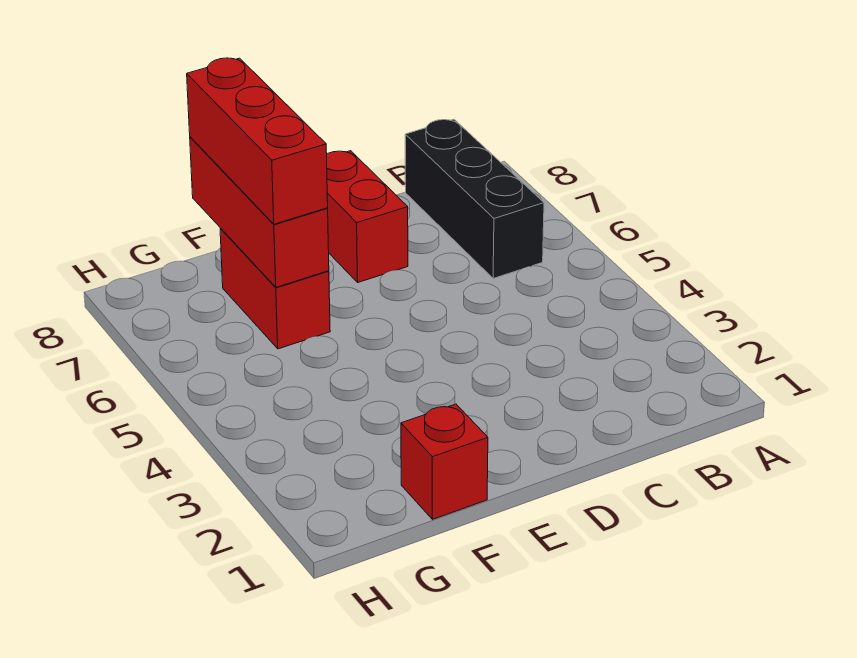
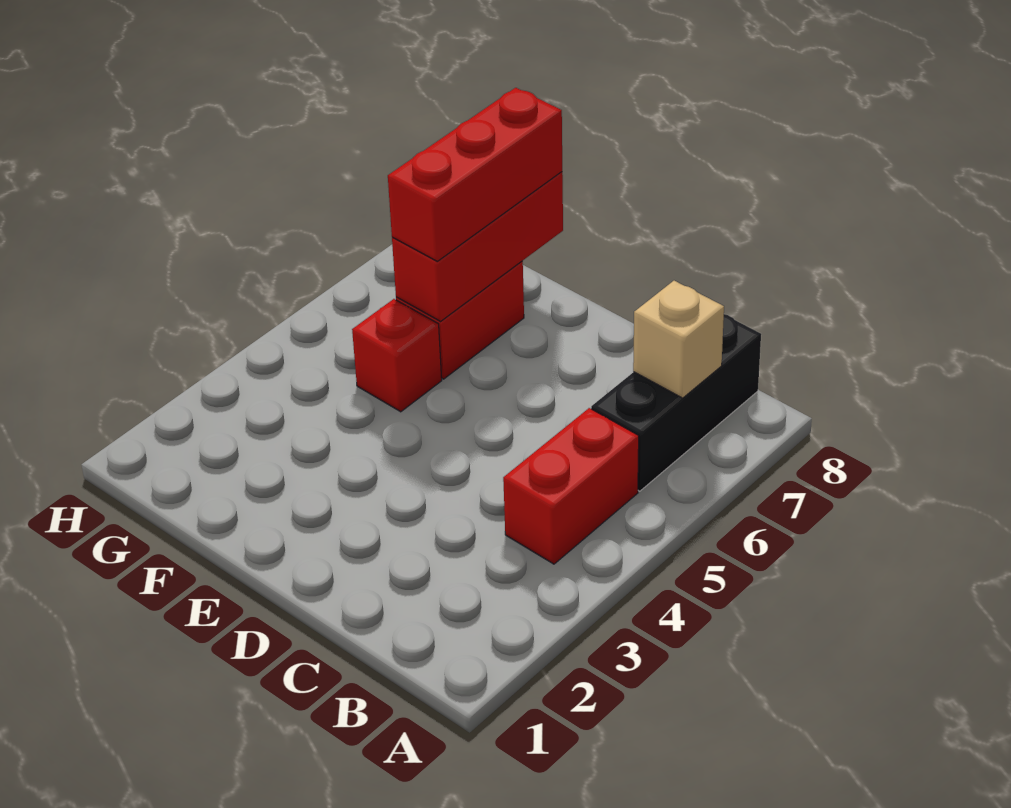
none -> tan 1x1 brick [633,281,724,398]
red 1x2 brick [327,151,408,282] -> red 1x2 brick moved to [503,408,639,564]
red 1x1 brick [401,404,488,519] -> red 1x1 brick moved to [352,299,442,412]

